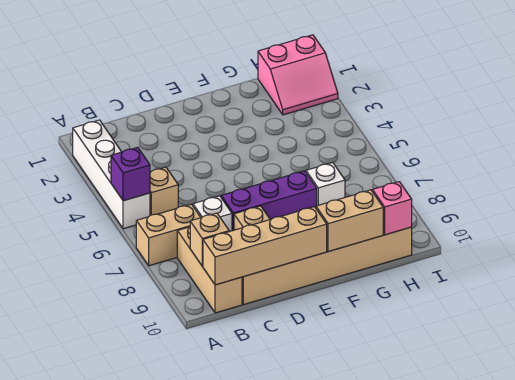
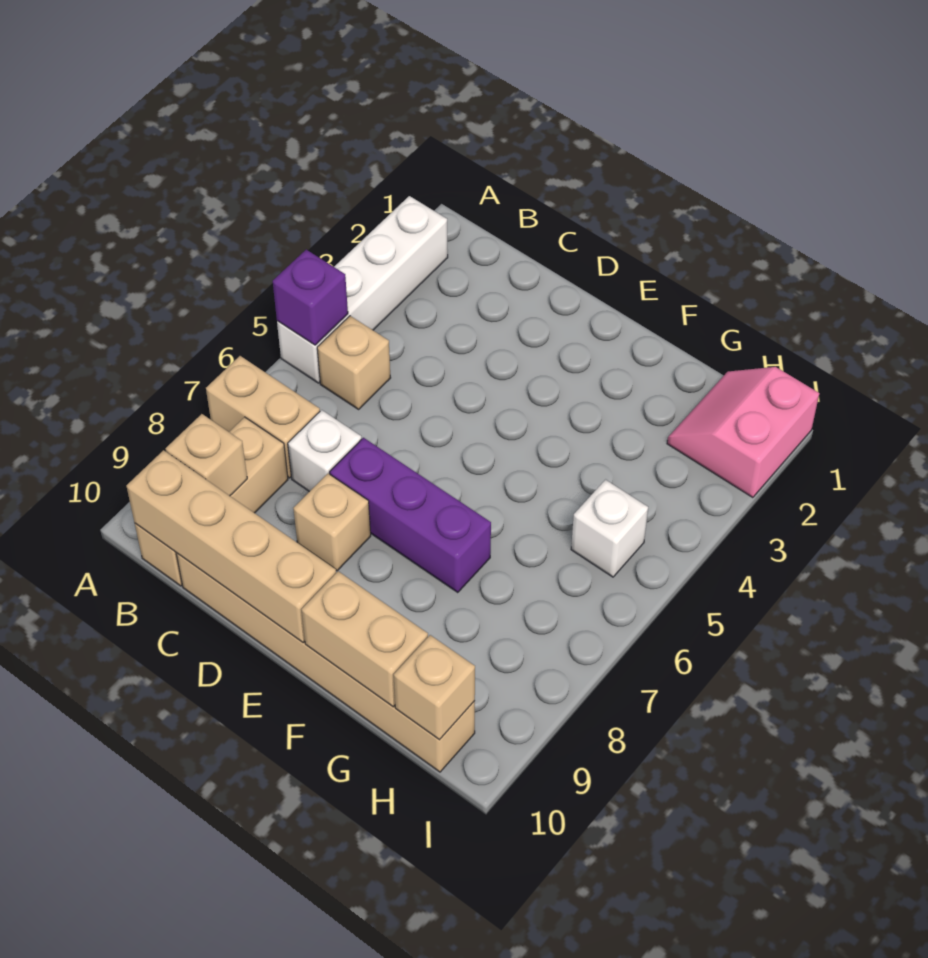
white 1x1 brick [306,163,345,206] -> white 1x1 brick moved to [571,480,648,577]
pink 2x2 slope [258,35,338,115] -> pink 2x2 slope turned to [667,367,819,498]
pink 1x1 brick [373,182,412,235] -> tan 1x1 brick [394,635,475,740]

